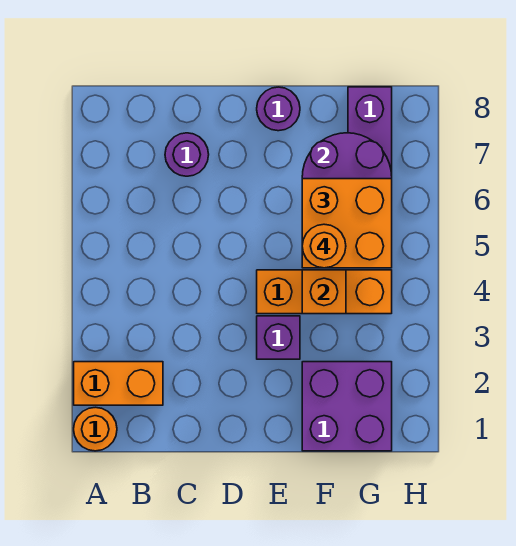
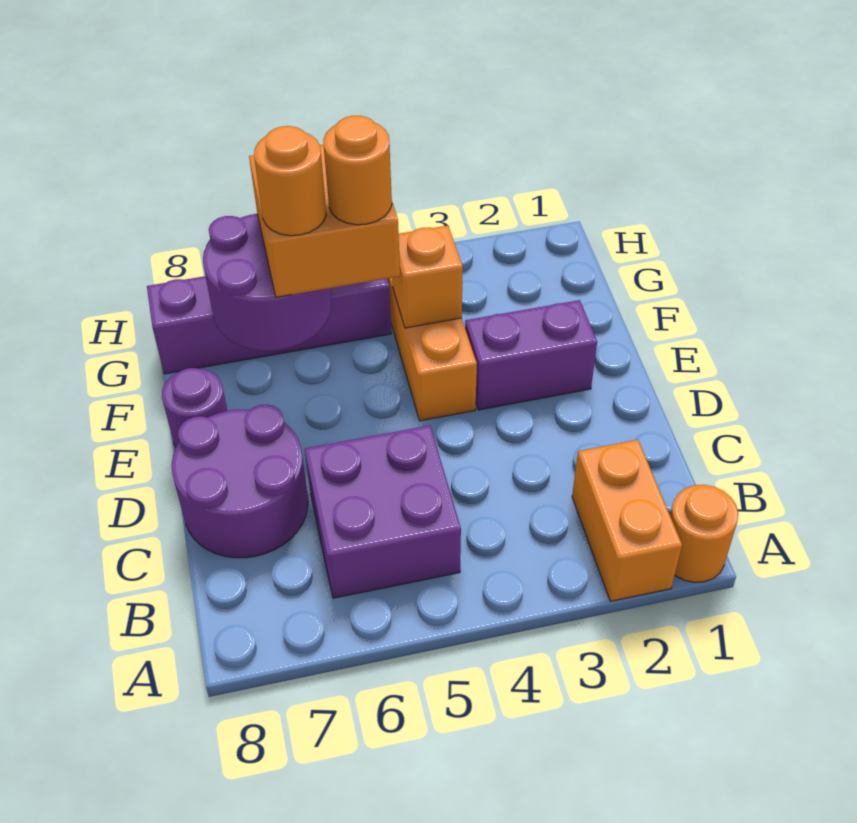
purple 1x1 round brick [165,133,209,176] -> purple 2x2 round brick [172,405,308,558]
purple 1x1 brick [257,316,300,359] -> purple 1x2 brick [465,300,597,410]
purple 2x2 brick [302,362,392,451] -> purple 2x2 brick moved to [305,425,461,598]
none -> orange 1x1 round brick [254,126,326,236]

